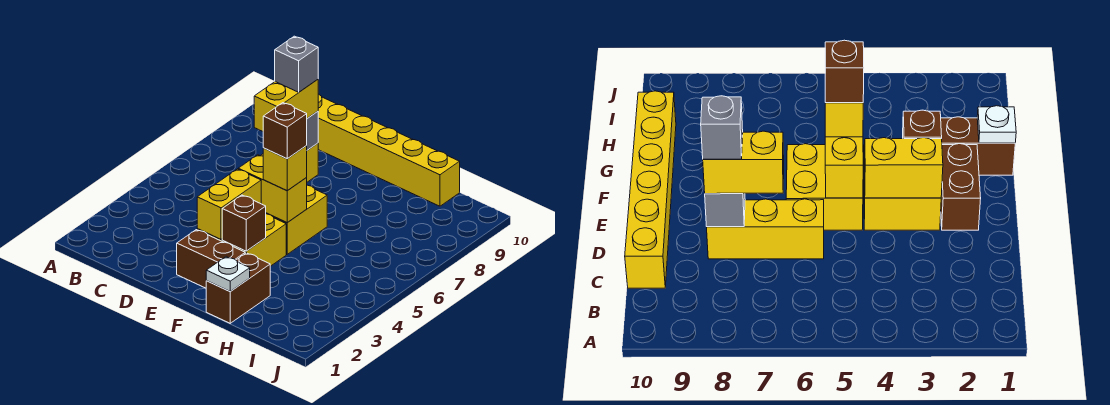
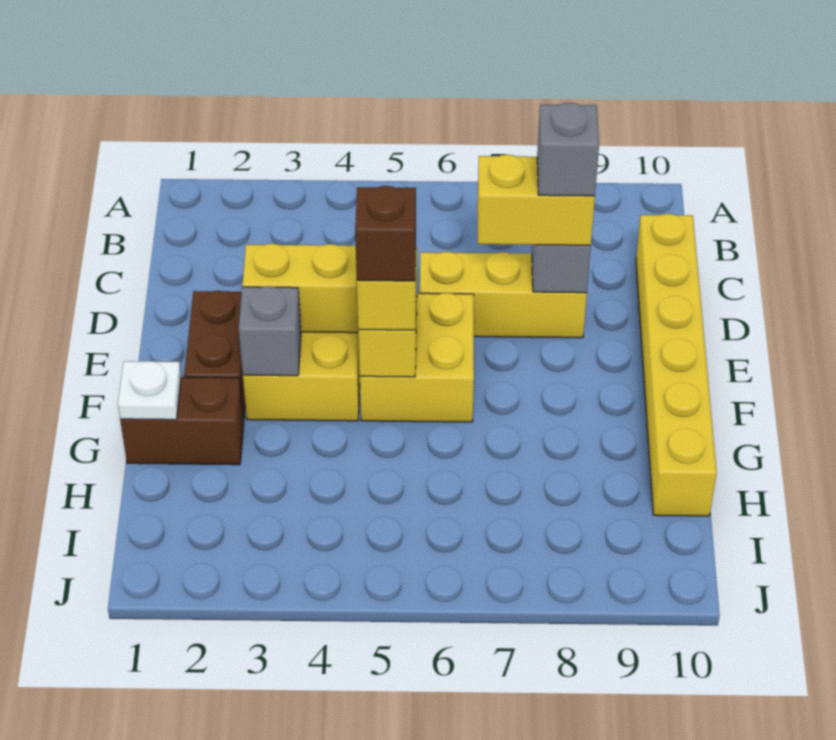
brown 1x1 brick [222,195,266,251] -> grey 1x1 brick [239,286,301,376]

